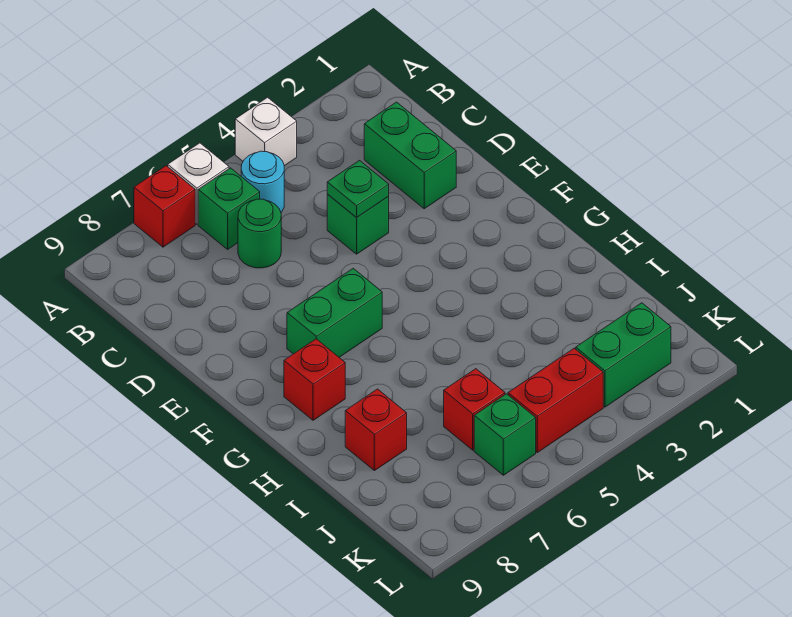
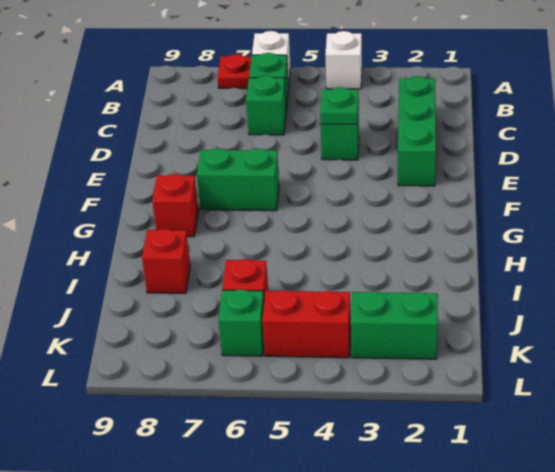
red 1x1 brick [134,166,195,247] -> red 1x1 plate [217,54,251,89]
cyan 1x1 round brick [241,151,284,212] -> none
green 1x2 brick [364,102,456,209] -> green 1x3 brick [398,76,436,186]
green 1x1 round brick [238,199,281,268] -> green 1x1 brick [246,75,286,135]

